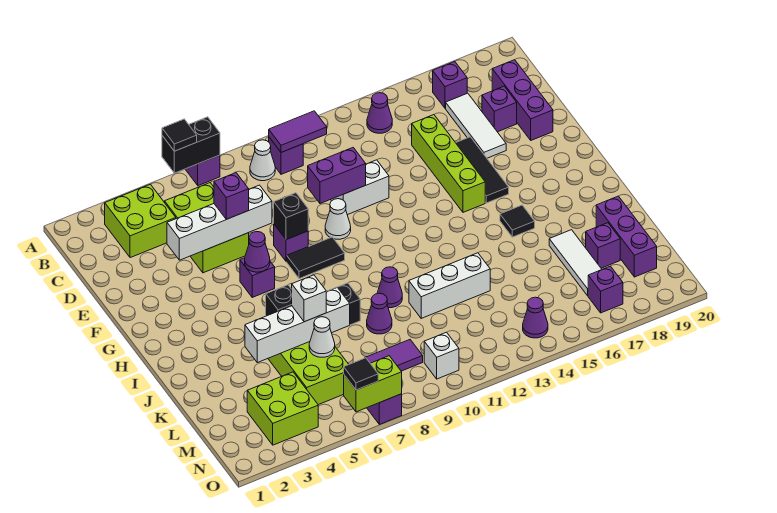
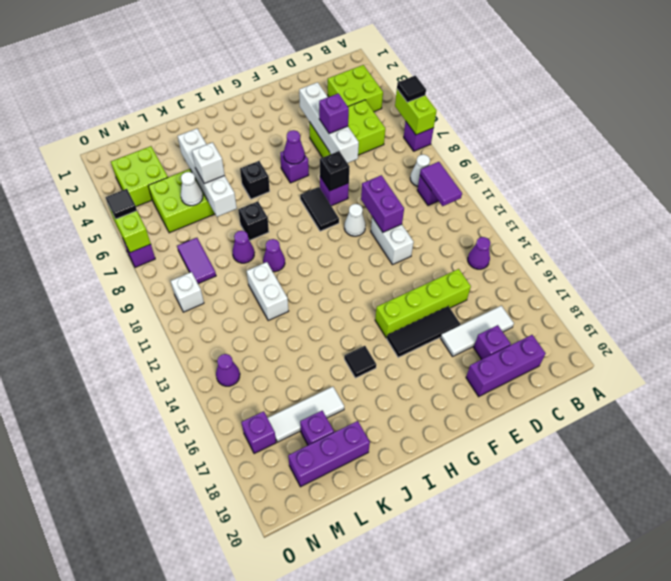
black 1x2 brick [162,117,220,173] -> lime 1x2 brick [395,89,436,135]
purple 1x1 brick [433,62,467,108] -> none
white 1x3 brick [409,253,490,318] -> white 1x2 brick [247,262,288,321]

